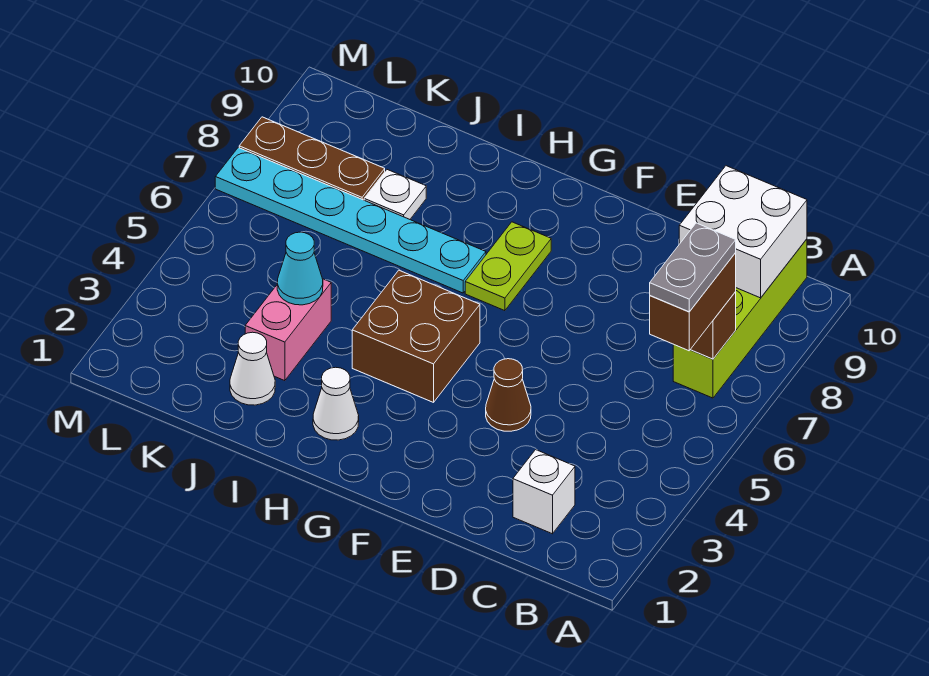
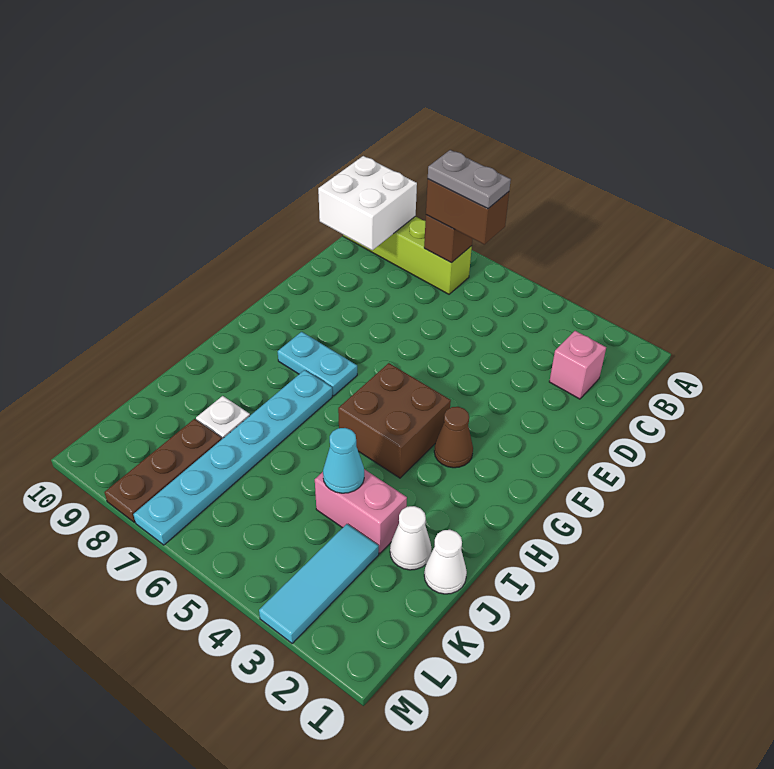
white 1x1 brick [513,450,575,534] -> pink 1x1 brick [549,331,606,399]
brown 1x1 cone [486,359,531,431] -> brown 1x1 cone moved to [434,406,473,468]
lime 1x2 plate [465,222,551,311] -> cyan 1x2 plate [278,332,357,396]
white 1x1 cone [313,367,359,440] -> white 1x1 cone moved to [424,530,467,594]
none -> cyan 1x3 tile [259,524,379,643]

